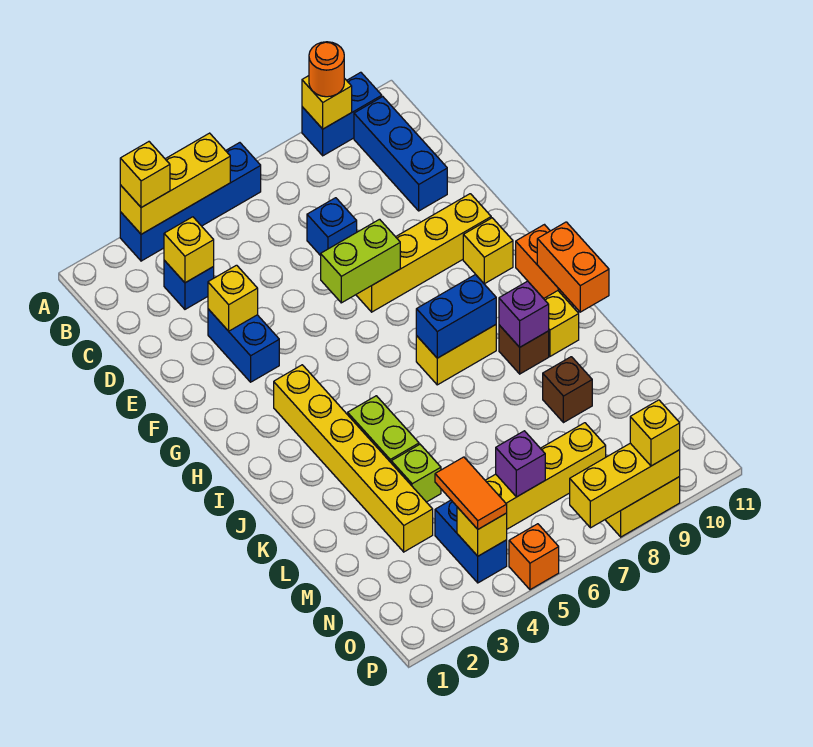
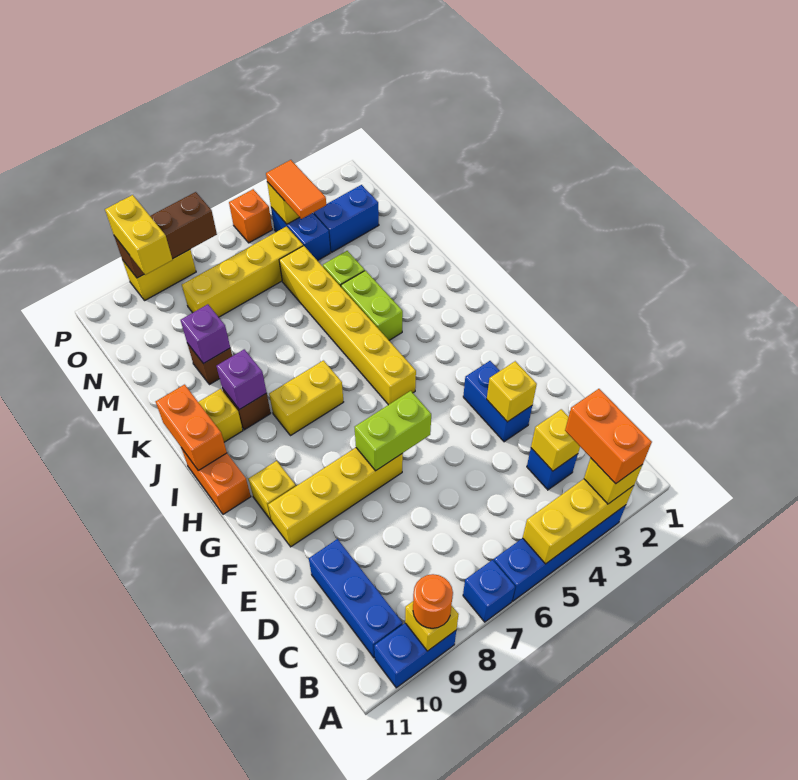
none -> orange 1x2 brick [565,389,652,484]
blue 1x1 brick [307,198,357,256] -> blue 1x1 brick moved to [463,560,515,622]
yellow 1x6 brick [274,365,433,552] -> yellow 1x6 brick moved to [279,246,416,405]
blue 1x2 brick [416,274,496,358] -> blue 1x2 brick moved to [313,185,379,252]
purple 1x1 brick [496,431,545,497] -> purple 1x1 brick moved to [181,304,230,364]
yellow 1x3 brick [570,443,680,528] -> brown 1x3 brick [114,192,217,278]
yellow 1x1 brick [630,400,680,466] -> yellow 1x2 brick [105,195,172,275]

